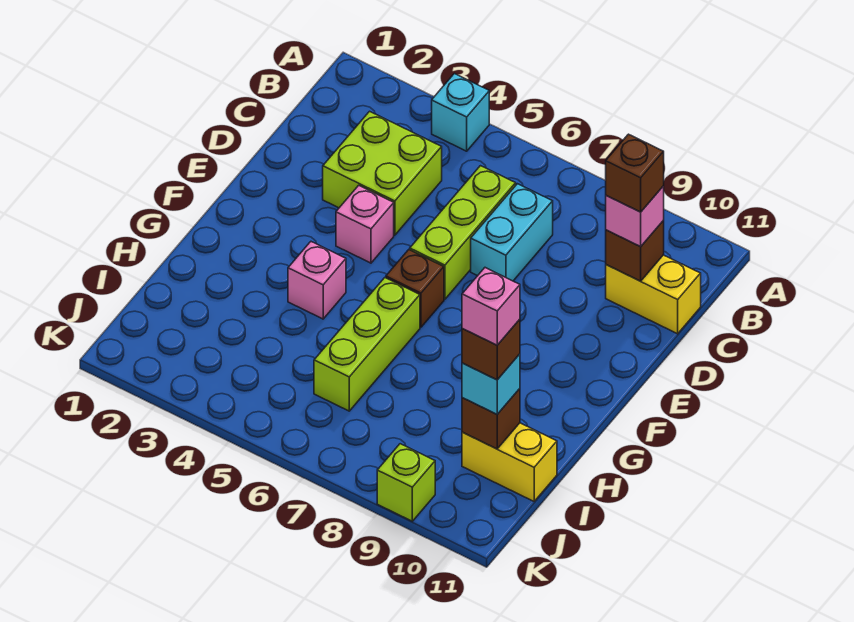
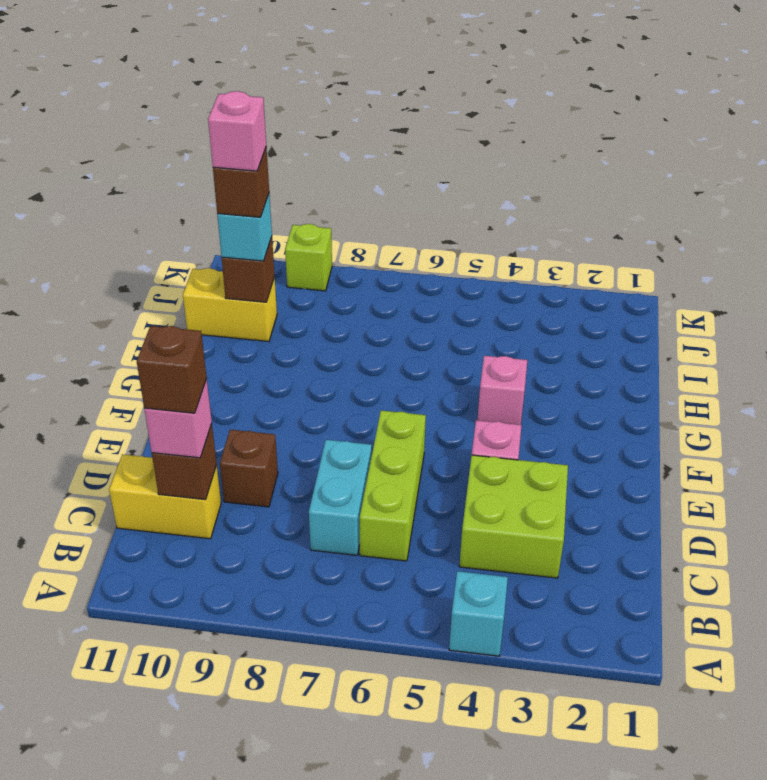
brown 1x1 brick [386,250,444,327] -> brown 1x1 brick moved to [220,430,278,507]
lime 1x3 brick [314,278,420,411] -> none

